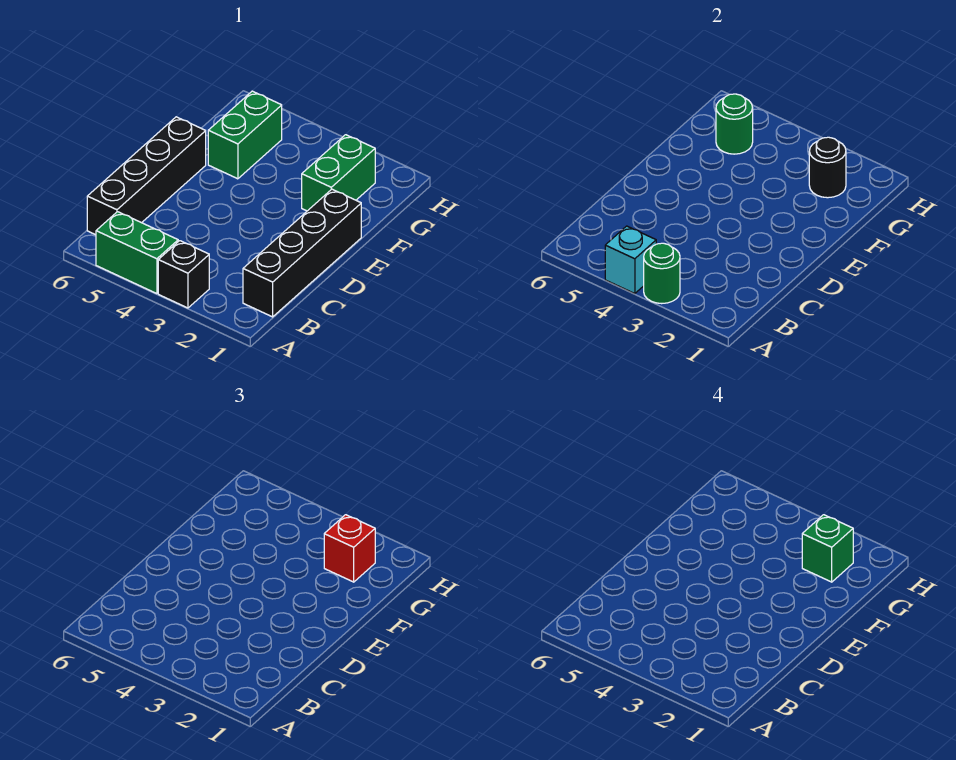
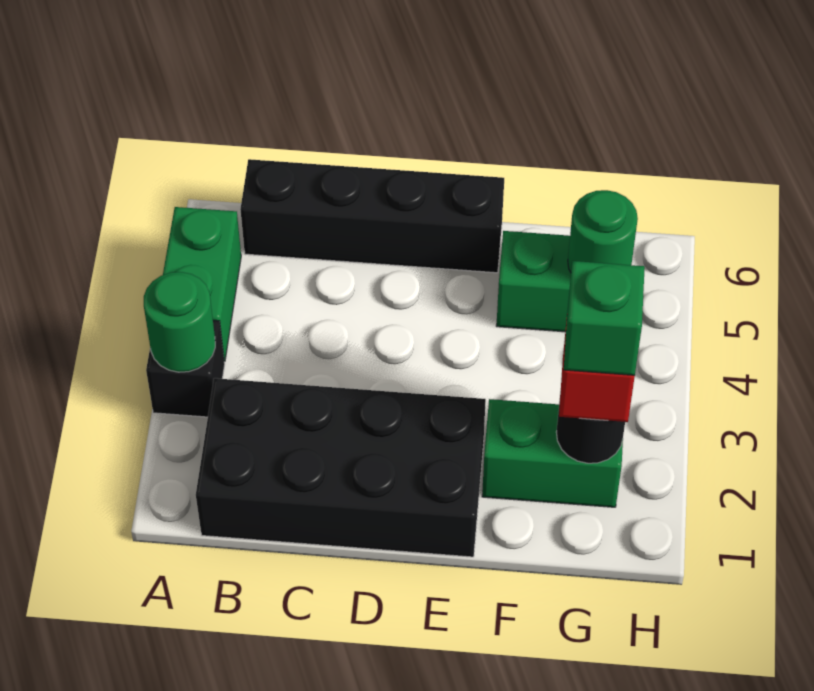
cyan 1x1 brick [605,226,656,294] -> none
black 1x4 brick [243,189,361,317] -> black 2x4 brick [196,378,486,557]

